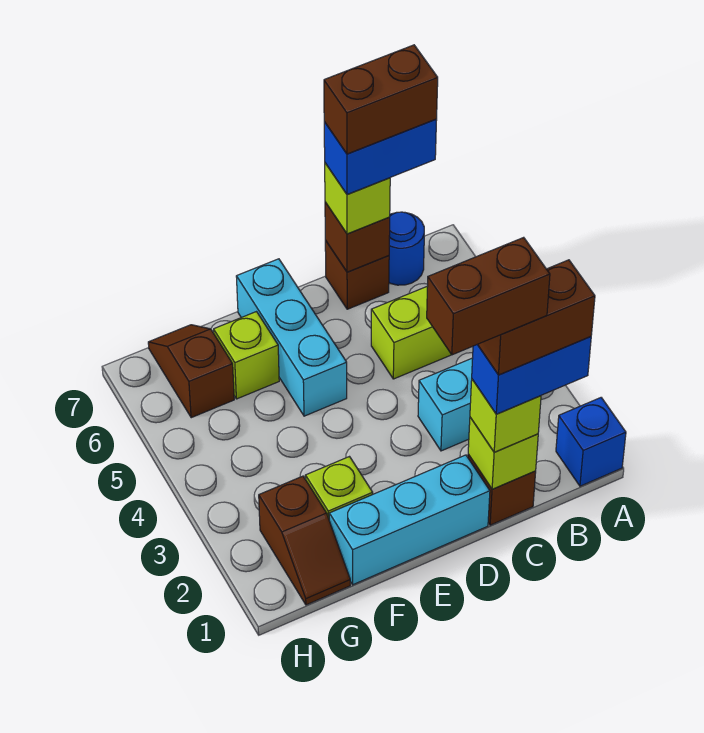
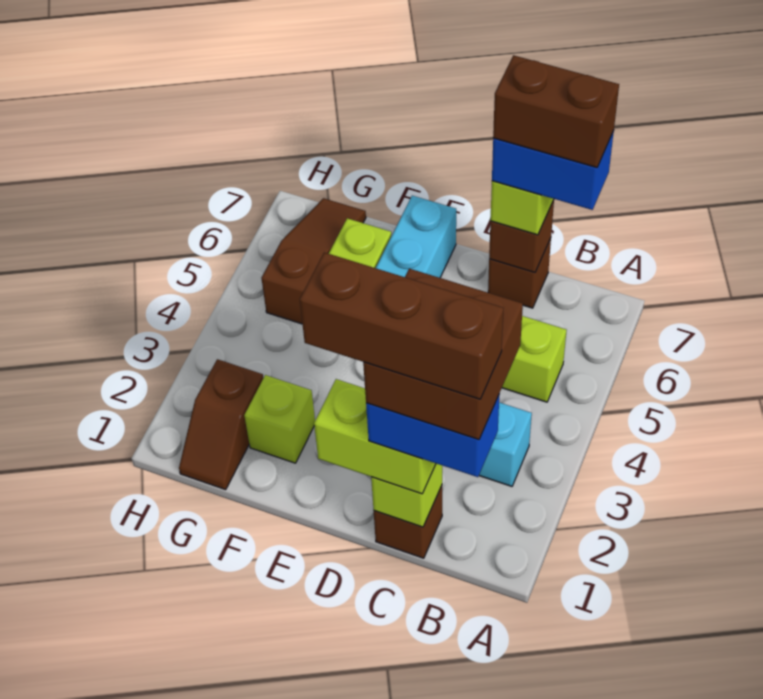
blue 1x1 brick [556,398,626,486] -> none
brown 1x2 brick [478,260,595,375] -> brown 2x2 brick [363,269,523,440]
blue 1x1 round brick [389,212,424,285] -> none
lime 1x1 brick [470,379,541,452] -> lime 1x2 brick [314,379,436,494]
brown 1x2 brick [427,237,550,355] -> brown 1x3 brick [300,253,503,399]
cyan 1x3 brick [329,455,490,585] -> none
brown 1x2 slope [148,325,234,418] -> brown 1x3 slope [261,198,366,324]

